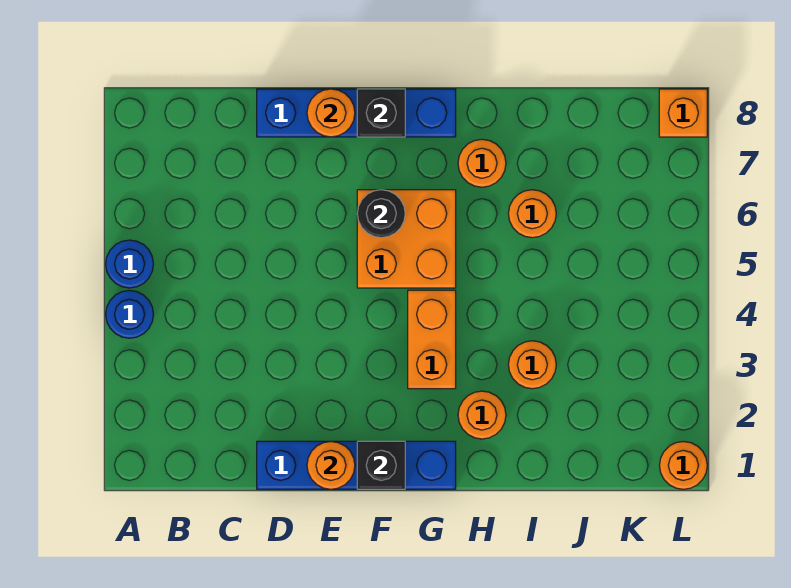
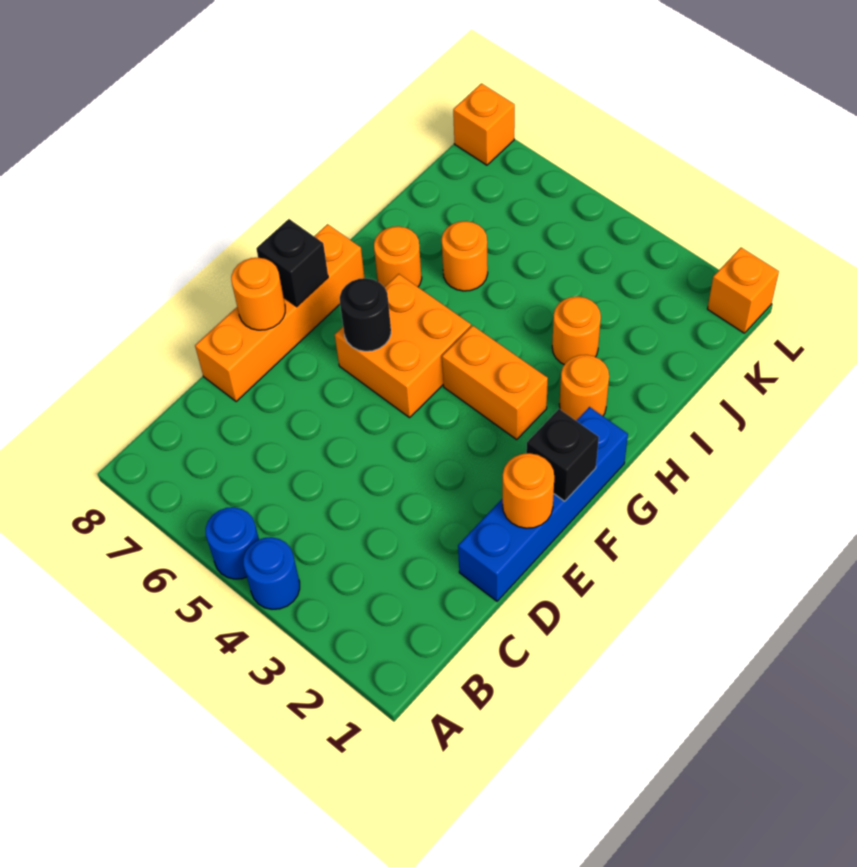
blue 1x4 brick [257,89,456,137] -> orange 1x4 brick [195,224,365,402]
orange 1x1 round brick [659,442,707,489] -> orange 1x1 brick [708,248,779,333]

